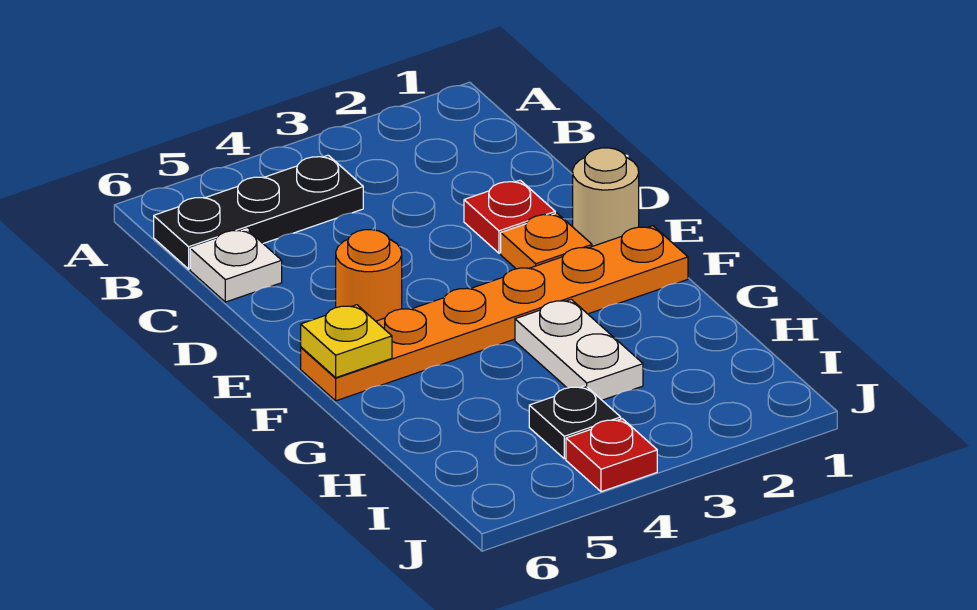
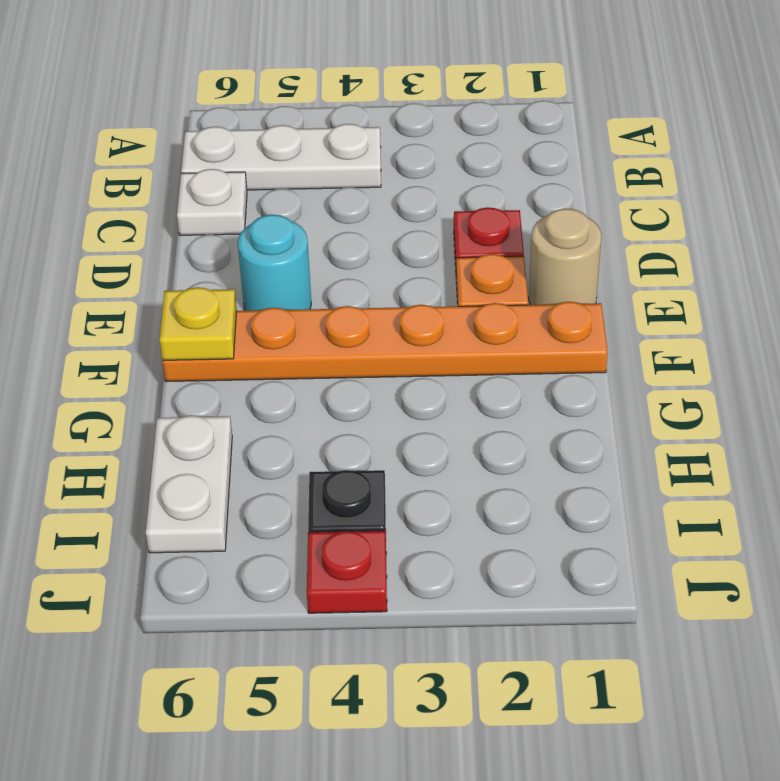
black 1x3 plate [154,155,363,269] -> white 1x3 plate [181,124,381,190]
orange 1x1 round brick [336,230,402,321] -> cyan 1x1 round brick [238,215,311,311]
white 1x2 plate [515,299,643,400] -> white 1x2 plate moved to [146,416,232,553]

